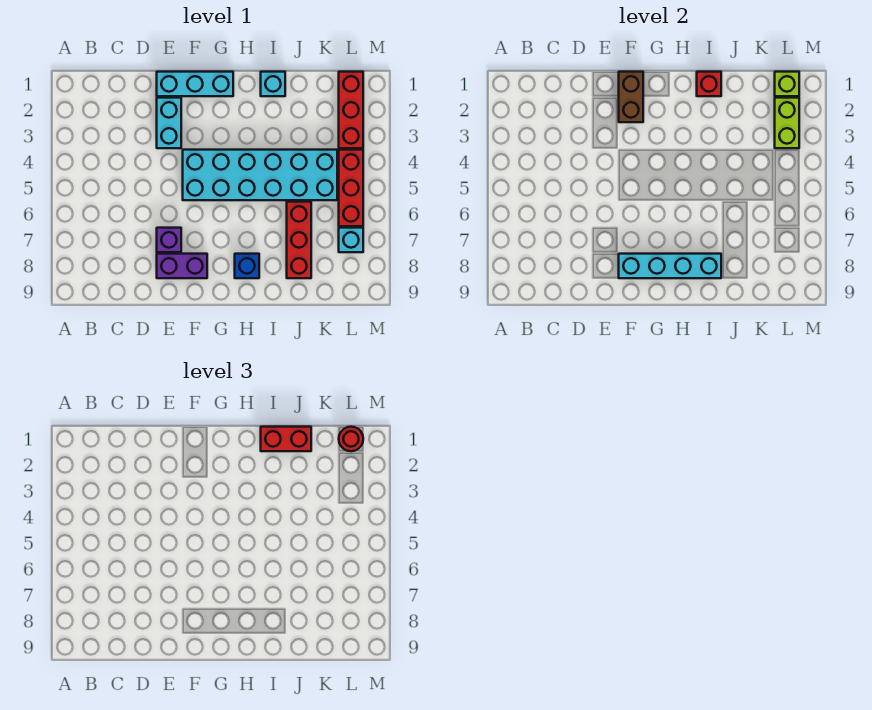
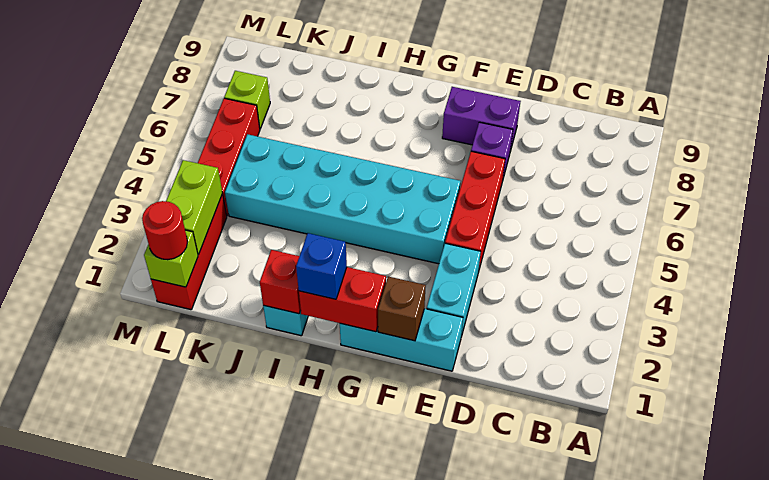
brown 1x2 brick [619,72,643,122] -> brown 1x1 brick [378,277,426,341]
cyan 1x4 brick [619,254,721,278] -> none
blue 1x1 brick [235,254,259,278] -> blue 1x1 brick moved to [296,233,347,299]
red 1x2 brick [261,427,311,451] -> red 1x2 brick moved to [299,267,386,332]
red 1x3 brick [287,202,311,278] -> red 1x3 brick moved to [445,151,505,272]
cyan 1x1 brick [339,228,363,252] -> lime 1x1 brick [224,71,270,129]

